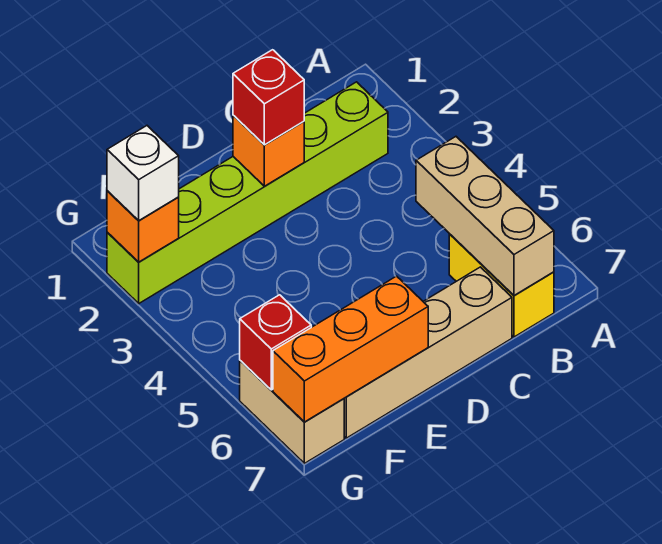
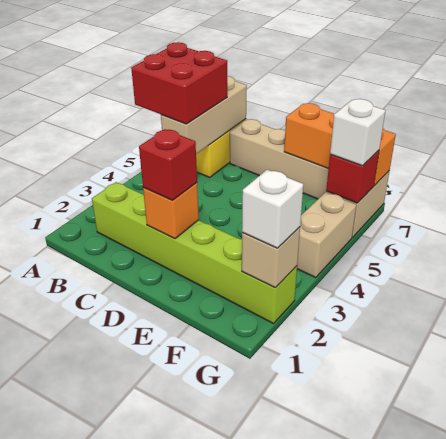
none -> red 2x2 brick [131,42,227,124]
orange 1x1 brick [107,191,179,262] -> tan 1x1 brick [242,227,300,288]
none -> tan 1x2 brick [297,192,356,278]
none -> white 1x1 brick [330,99,386,166]

